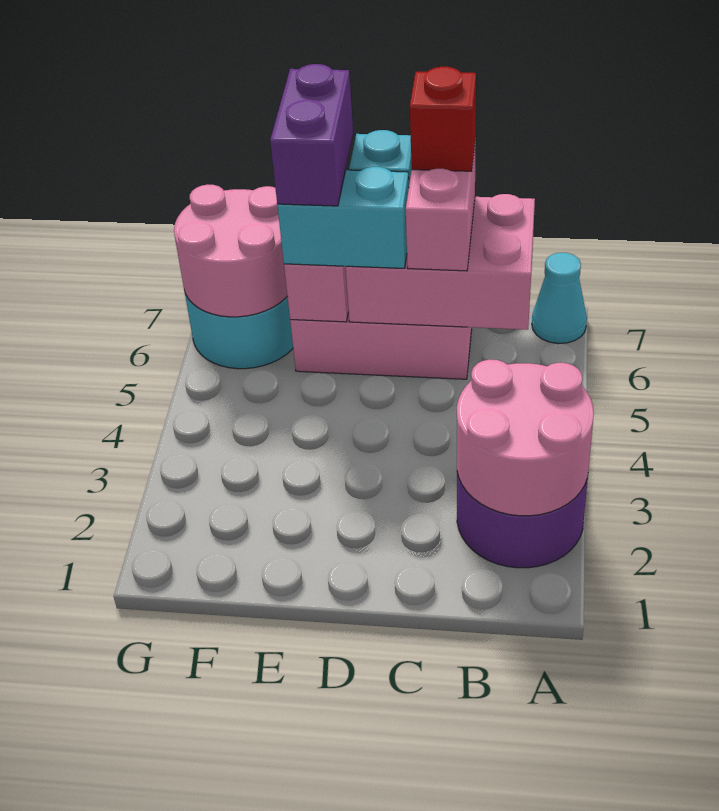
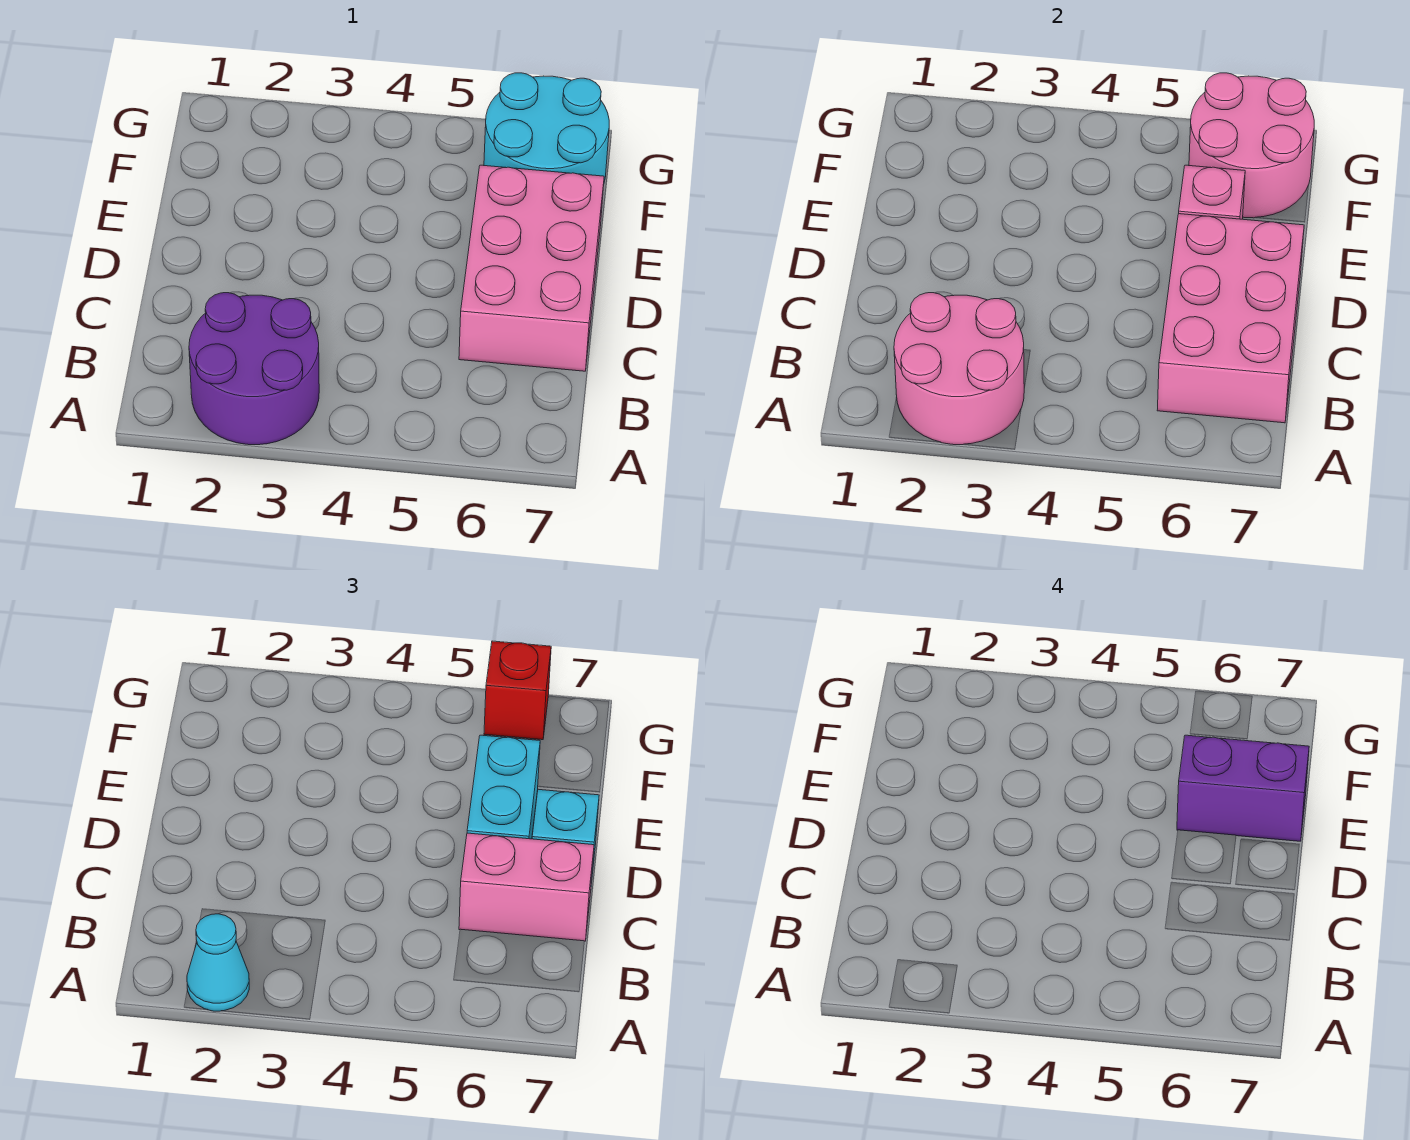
cyan 1x1 cone [532,253,587,344] -> cyan 1x1 cone moved to [187,914,249,1011]
red 1x1 brick [410,67,476,171] -> red 1x1 brick moved to [484,641,551,740]

